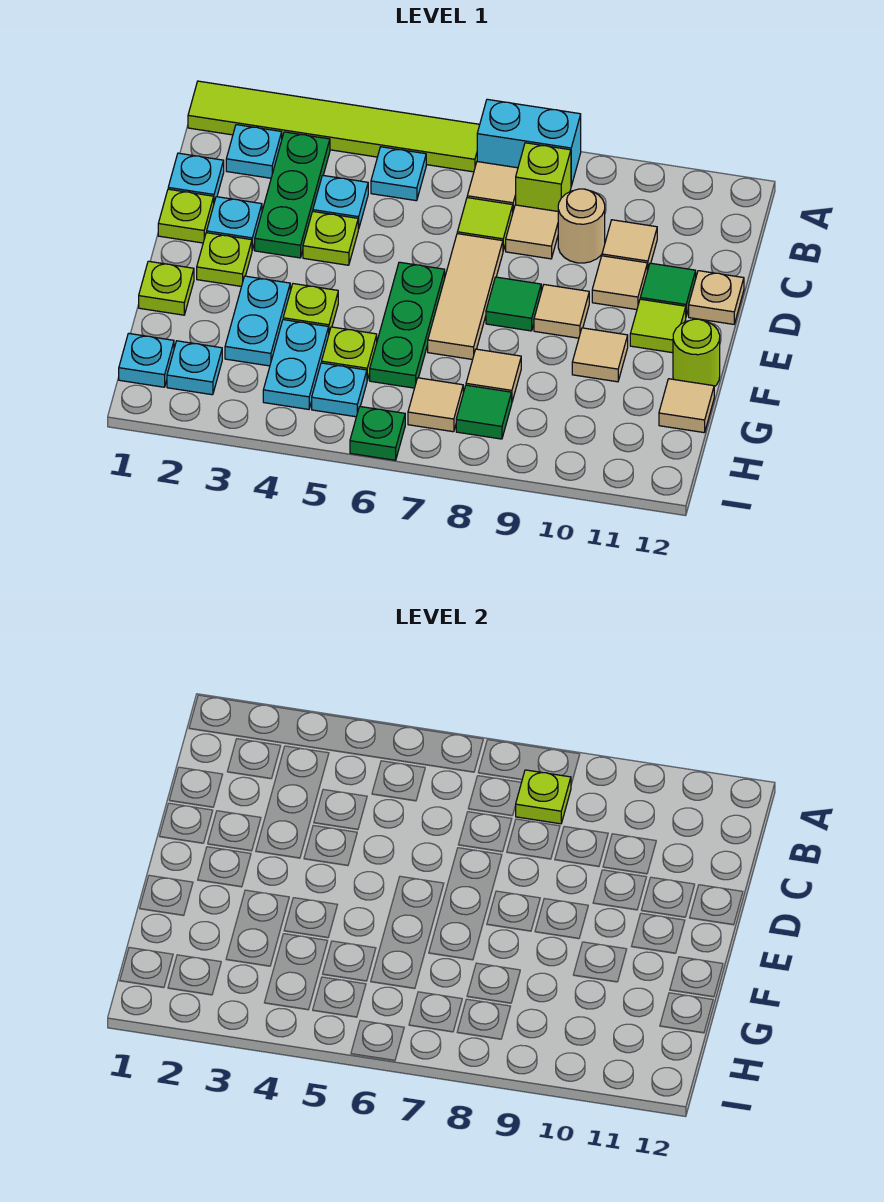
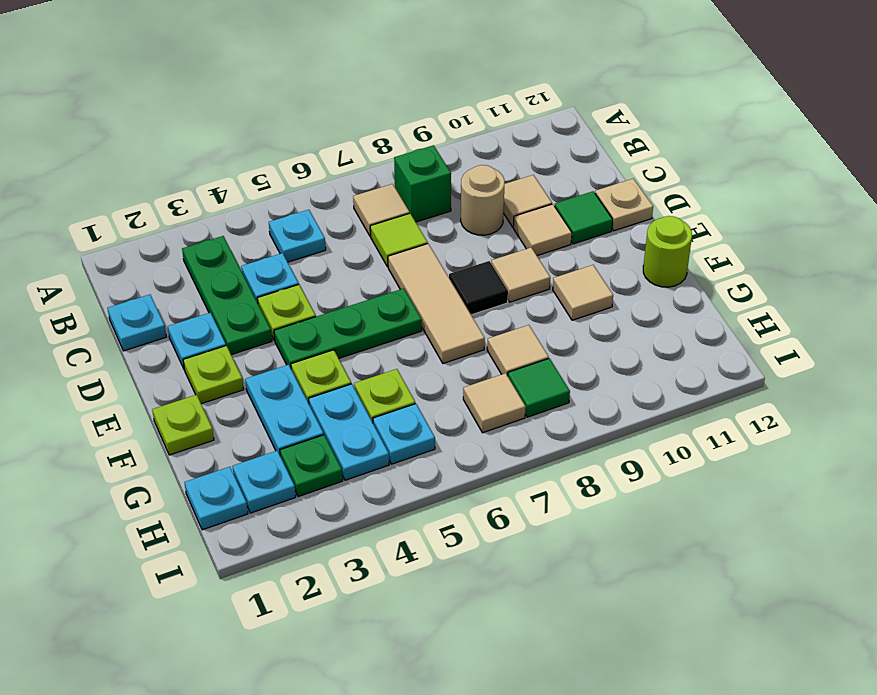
lime 1x6 tile [188,81,480,172] -> none
cyan 1x2 brick [477,99,581,186] -> none
cyan 1x1 plate [226,125,282,178] -> none
lime 1x1 brick [516,143,571,211] -> green 1x1 brick [394,145,451,222]
lime 1x1 plate [515,770,571,824] -> none
tan 1x1 tile [506,205,558,259] -> none
lime 1x1 plate [158,189,214,243] -> none
green 1x3 plate [370,262,445,388] -> green 1x3 plate turned to [274,289,422,368]
green 1x1 tile [486,277,541,331] -> black 1x1 tile [449,261,508,315]
lime 1x1 tile [630,299,686,353] -> none
tan 1x1 tile [659,379,714,433] -> none
green 1x1 plate [350,407,405,460] -> green 1x1 plate moved to [280,435,343,497]

